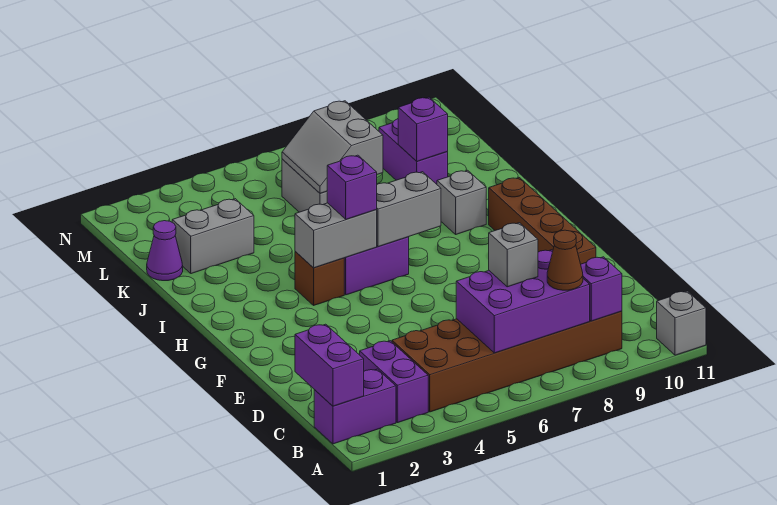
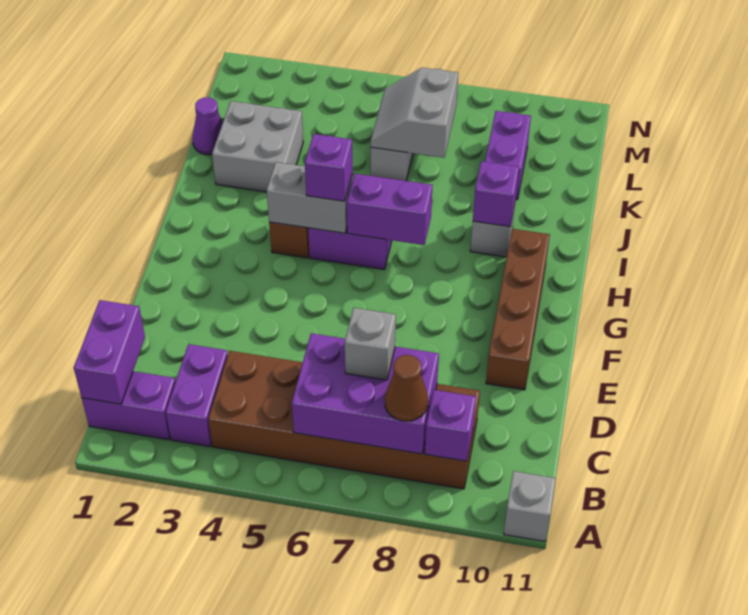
grey 1x2 brick [376,172,441,247] -> purple 1x2 brick [347,174,432,245]
grey 1x2 brick [172,199,254,274] -> grey 2x2 brick [212,101,303,192]
purple 1x1 brick [398,97,448,161] -> purple 1x1 brick moved to [473,161,519,227]

